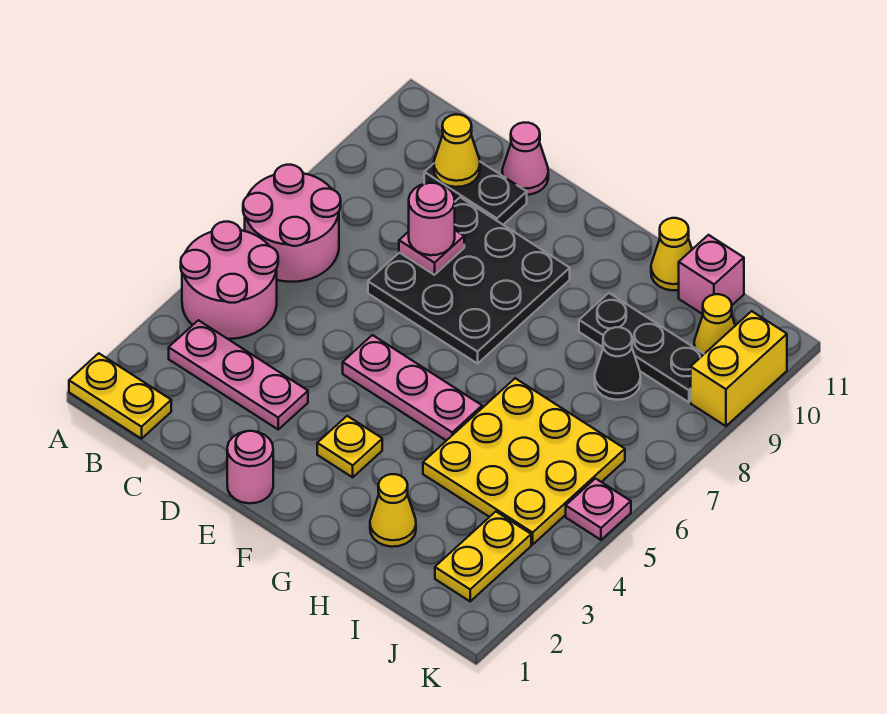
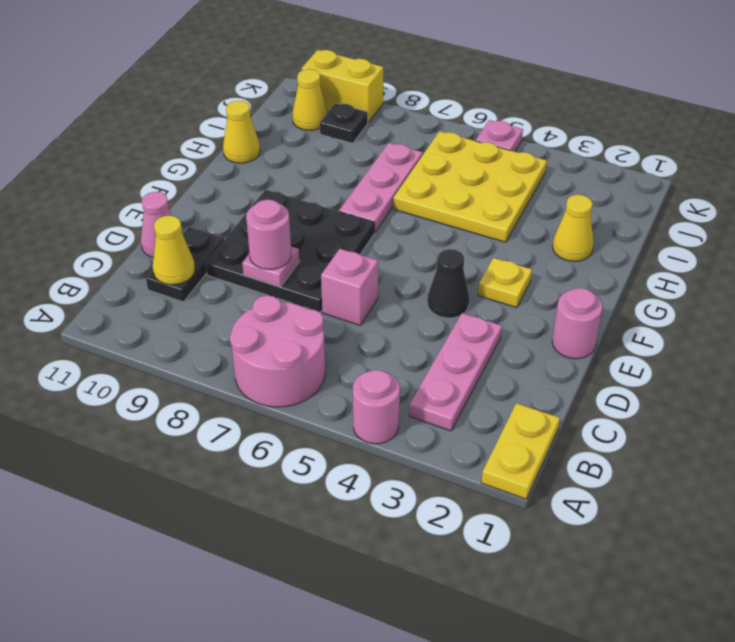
pink 2x2 round brick [181,222,278,339] -> pink 1x1 round brick [353,370,400,444]
pink 1x3 plate [343,335,482,441] -> pink 1x3 plate moved to [339,143,423,233]
black 1x3 plate [579,293,704,402] -> black 1x1 plate [320,103,368,143]
black 1x1 cone [595,327,641,400] -> black 1x1 cone moved to [427,249,469,318]
pink 1x1 brick [679,235,744,314] -> pink 1x1 brick moved to [321,249,378,325]
yellow 1x2 plate [435,512,531,601] -> none

